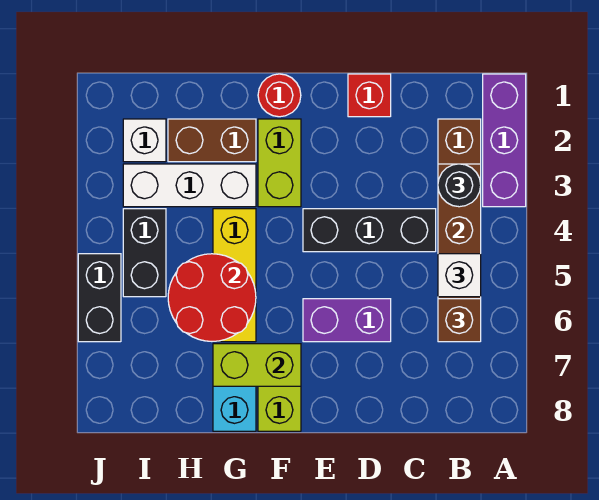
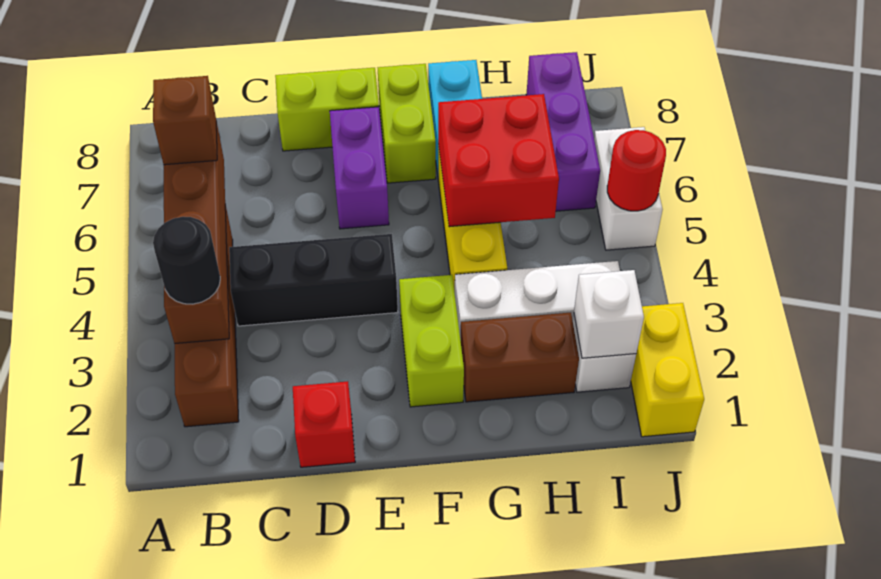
purple 1x3 brick [483,74,526,207] -> purple 1x3 brick moved to [526,52,600,211]
white 1x1 brick [438,254,481,297] -> white 1x1 brick moved to [574,270,644,358]
purple 1x2 brick [303,299,391,342] -> purple 1x2 brick turned to [330,107,389,229]
red 1x1 round brick [258,74,301,117] -> red 1x1 round brick moved to [607,130,666,211]
lime 1x2 brick [213,344,301,386] -> lime 1x2 brick moved to [275,68,379,151]
red 2x2 round brick [168,254,256,341] -> red 2x2 brick [438,94,559,227]
black 1x2 brick [123,209,166,297] -> none
none -> yellow 1x2 brick [631,303,704,437]
black 1x2 brick [78,254,121,342] -> white 1x2 brick [594,127,663,250]

